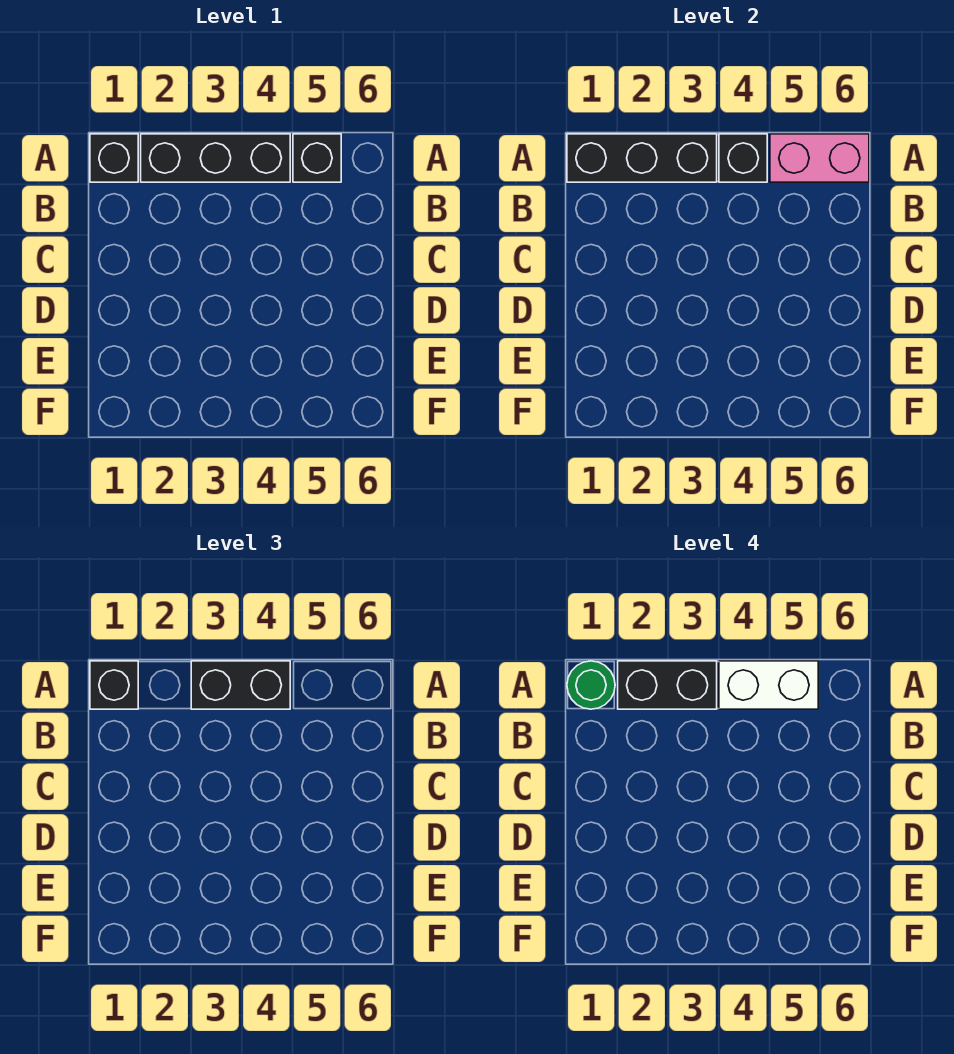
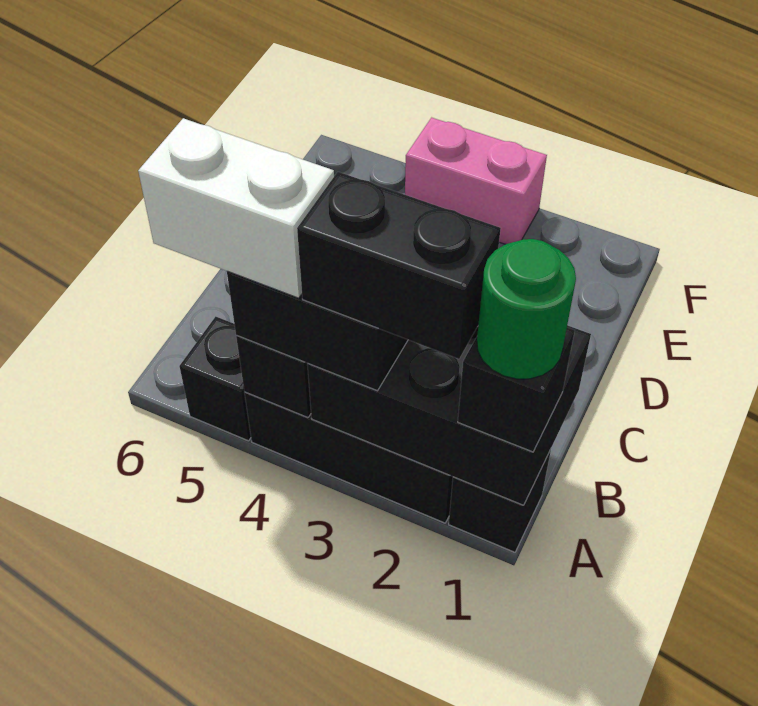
black 1x3 brick [567,134,717,182] -> black 2x3 brick [307,325,591,505]
pink 1x2 brick [770,134,869,182] -> pink 1x2 brick moved to [405,118,547,244]

